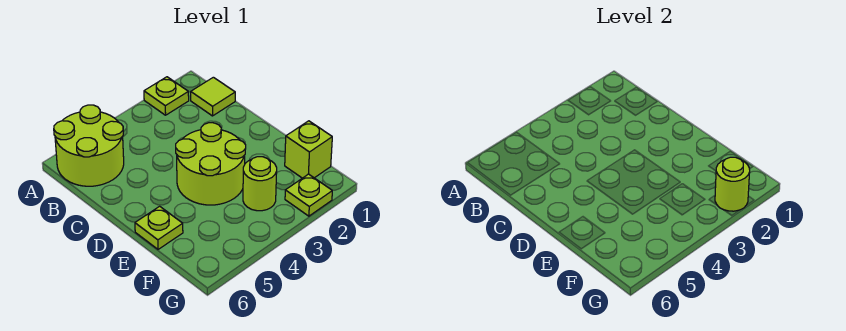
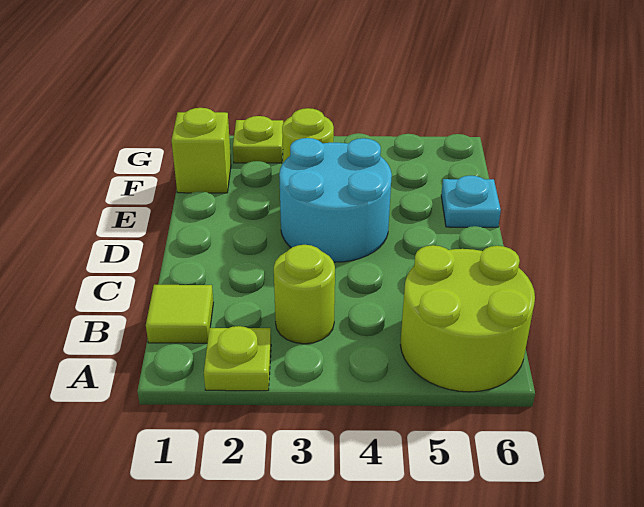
lime 2x2 round brick [176,123,246,205] -> cyan 2x2 round brick [279,138,392,262]
lime 1x1 plate [135,206,183,249] -> cyan 1x1 plate [441,176,501,227]
lime 1x1 round brick [715,157,750,211] -> lime 1x1 round brick moved to [274,245,335,344]

